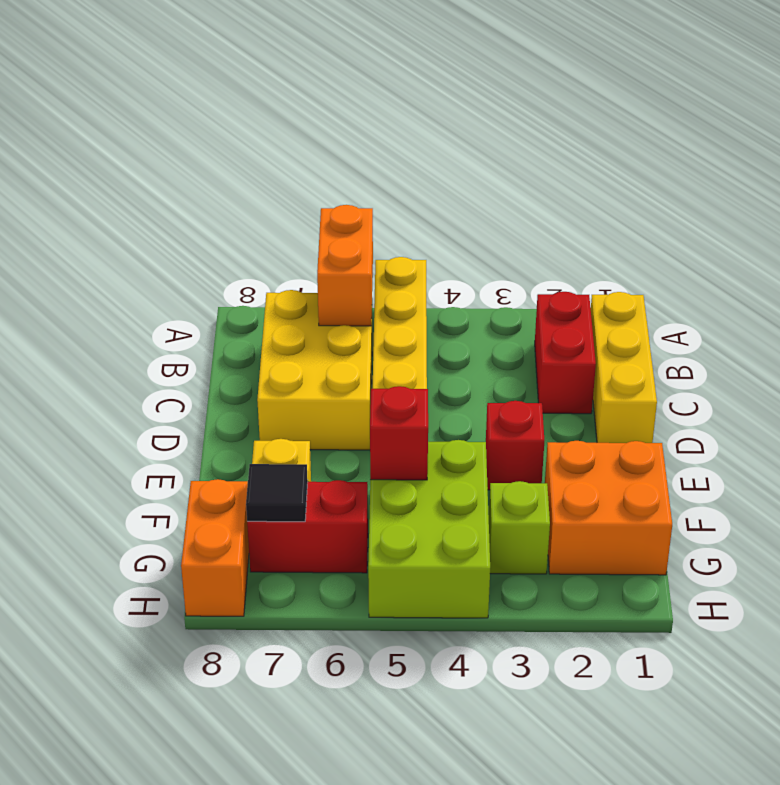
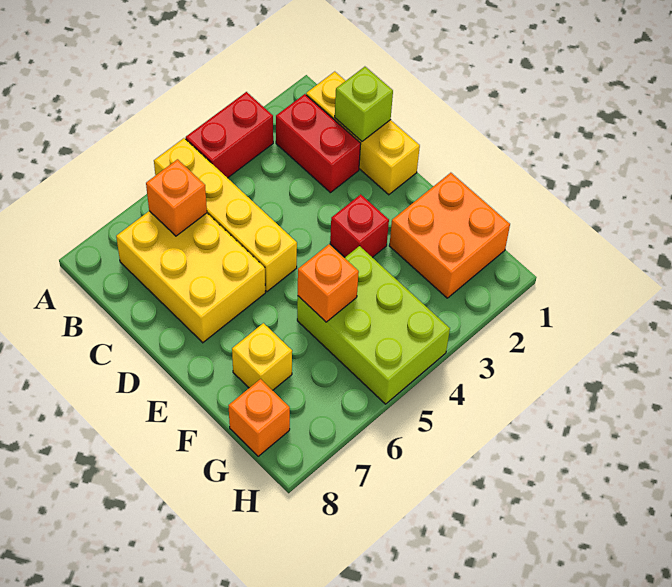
orange 1x2 brick [317,205,373,326] -> orange 1x1 brick [146,159,207,236]
red 1x1 brick [370,386,428,480] -> orange 1x1 brick [298,244,359,322]
lime 1x1 brick [489,481,550,574] -> lime 1x1 brick moved to [335,67,393,141]
red 1x2 brick [247,480,368,573] -> red 1x2 brick moved to [186,92,273,178]
black 1x1 tile [246,464,308,522] -> none
orange 1x2 brick [181,479,249,616] -> orange 1x1 brick [228,379,290,456]

